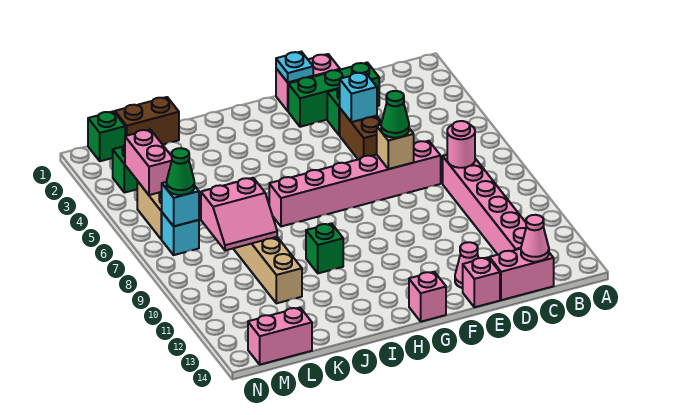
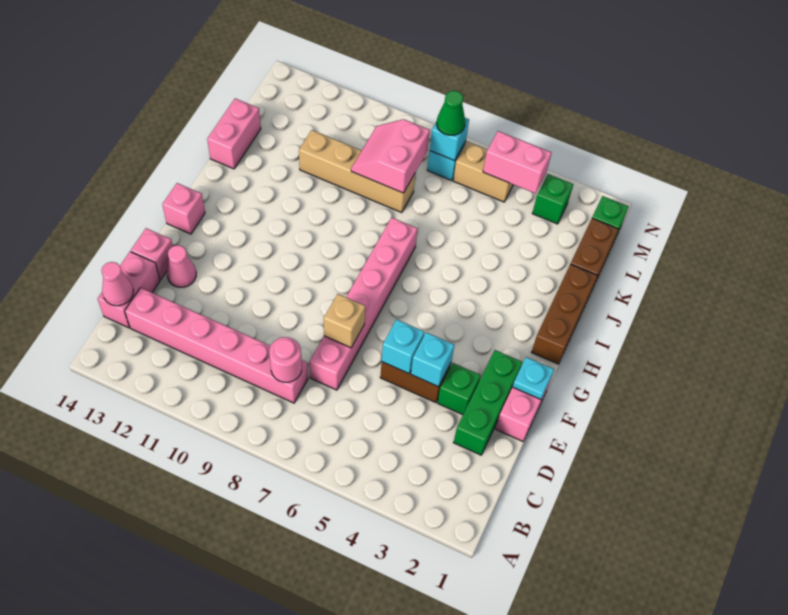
none -> cyan 1x1 brick [382,319,424,374]
green 1x1 cone [381,91,409,138] -> none
none -> brown 1x3 brick [531,264,597,364]
green 1x1 brick [306,223,343,273] -> none
pink 1x2 brick [248,308,312,365] -> pink 1x2 brick moved to [207,98,261,169]

